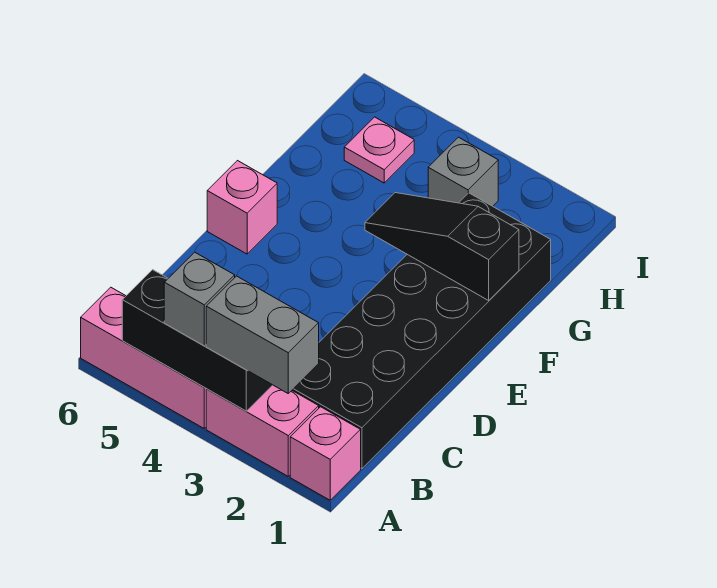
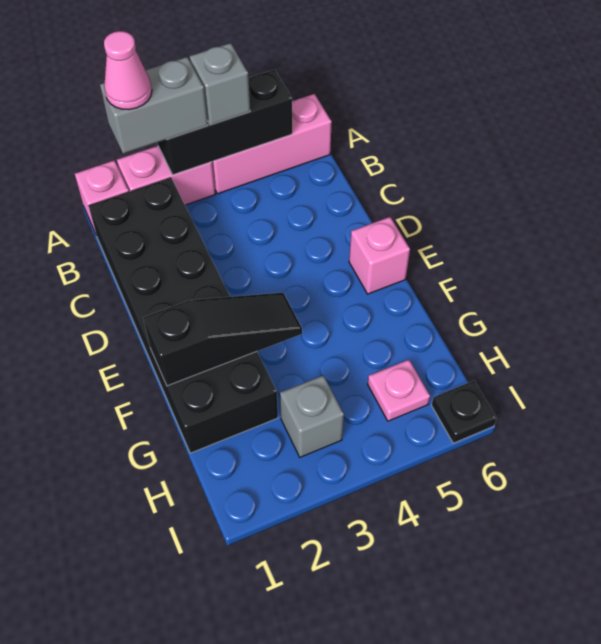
none -> pink 1x1 cone [104,31,152,110]
none -> black 1x1 plate [432,381,497,443]

